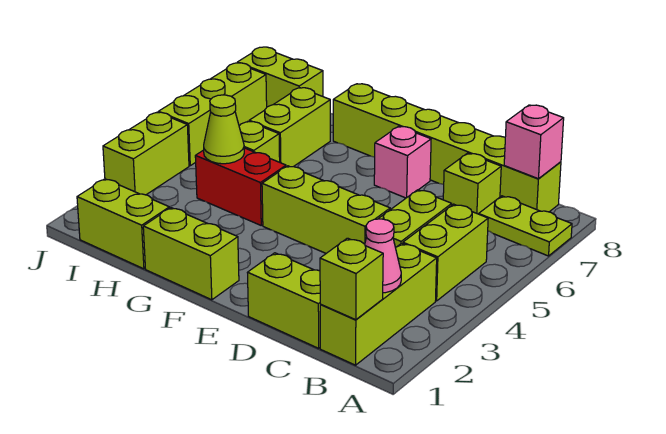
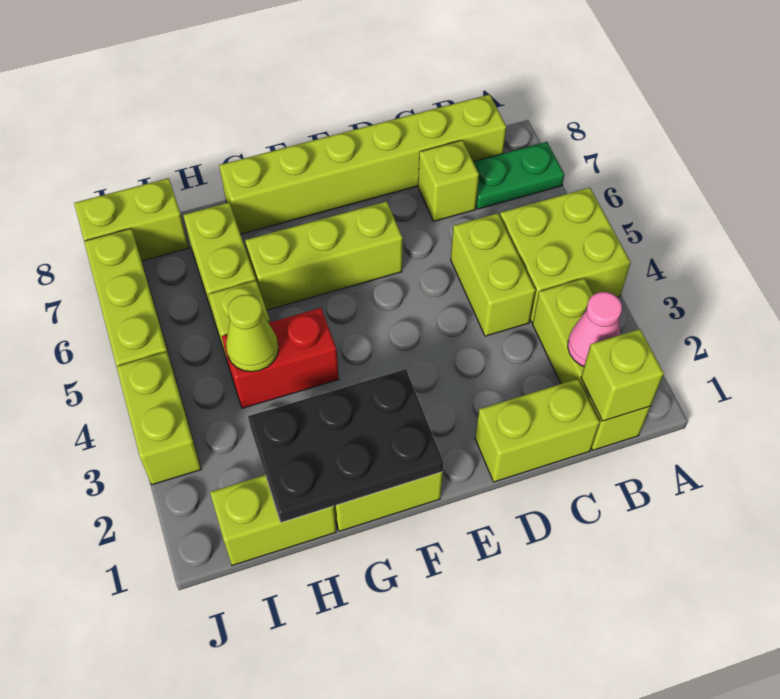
lime 1x2 plate [479,196,572,256] -> green 1x2 plate [473,142,564,209]
lime 1x2 brick [403,204,488,301] -> lime 2x2 brick [500,188,631,322]
pink 1x1 brick [504,105,564,179] -> none
lime 1x3 brick [262,166,390,253] -> lime 1x3 brick moved to [245,201,403,310]
pink 1x1 brick [374,126,431,198] -> none
none -> black 2x3 plate [248,369,444,523]

